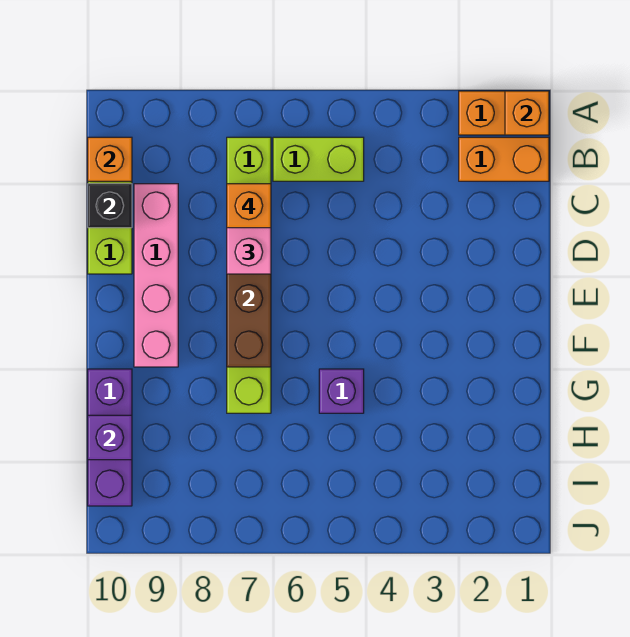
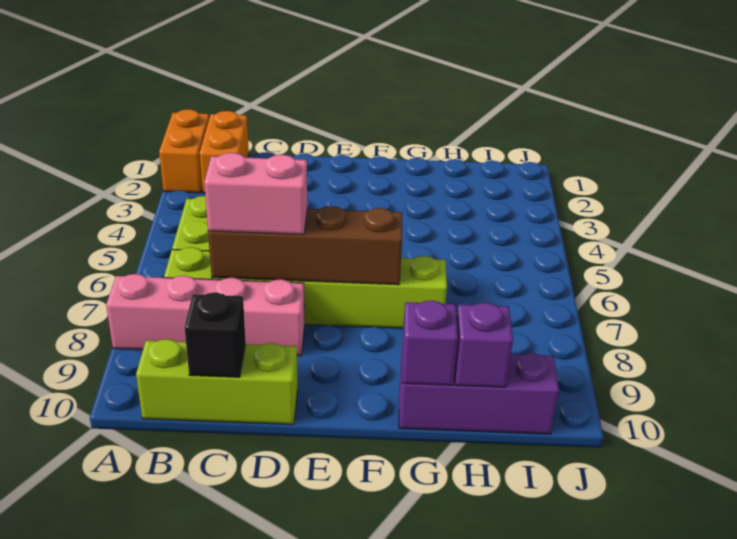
orange 1x1 brick [505,91,549,135] -> none
orange 1x1 brick [88,137,132,181] -> none
orange 1x1 brick [227,184,271,228] -> none
pink 1x4 brick [134,184,178,367] -> pink 1x4 brick moved to [106,274,305,356]
purple 1x1 brick [319,369,364,413] -> purple 1x1 brick moved to [402,300,458,385]

